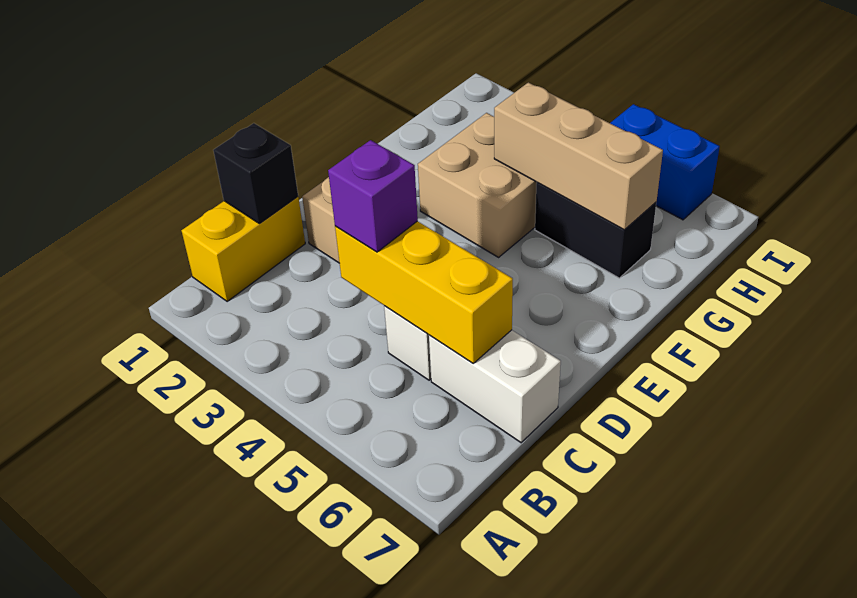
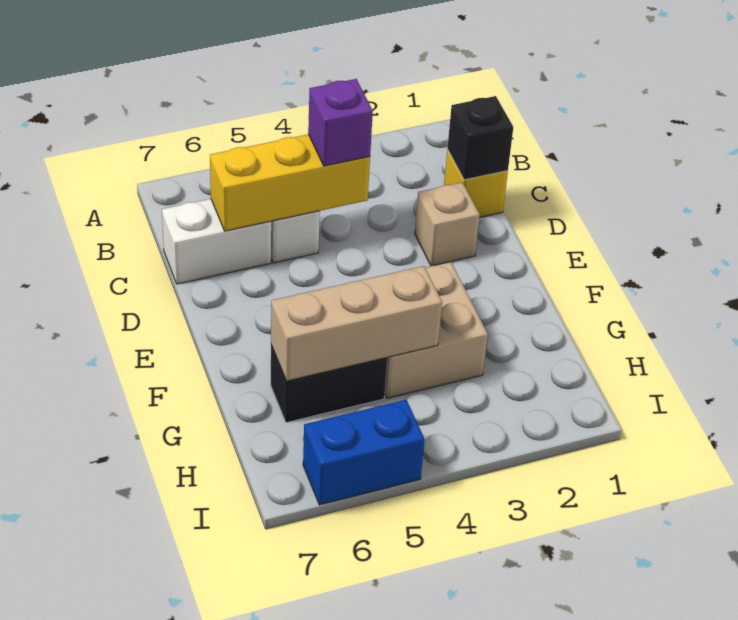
yellow 1x2 brick [182,197,305,302] -> yellow 1x1 brick [444,149,508,218]

